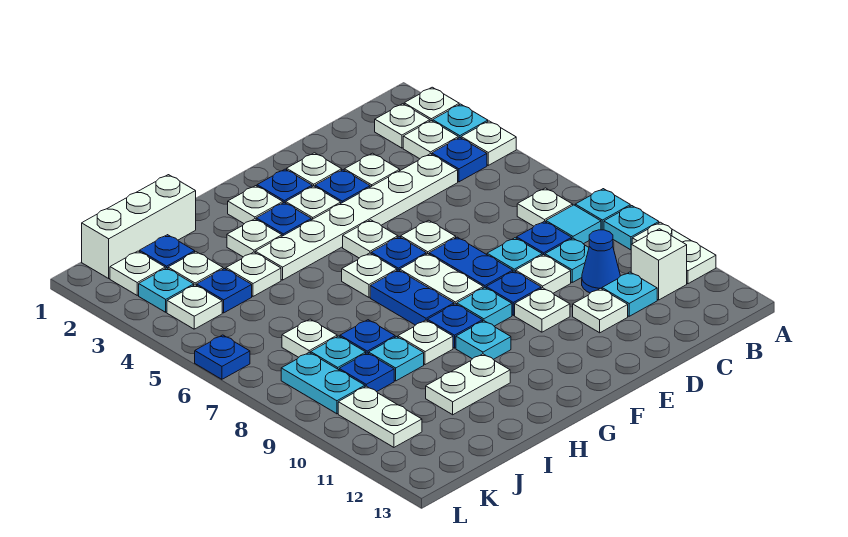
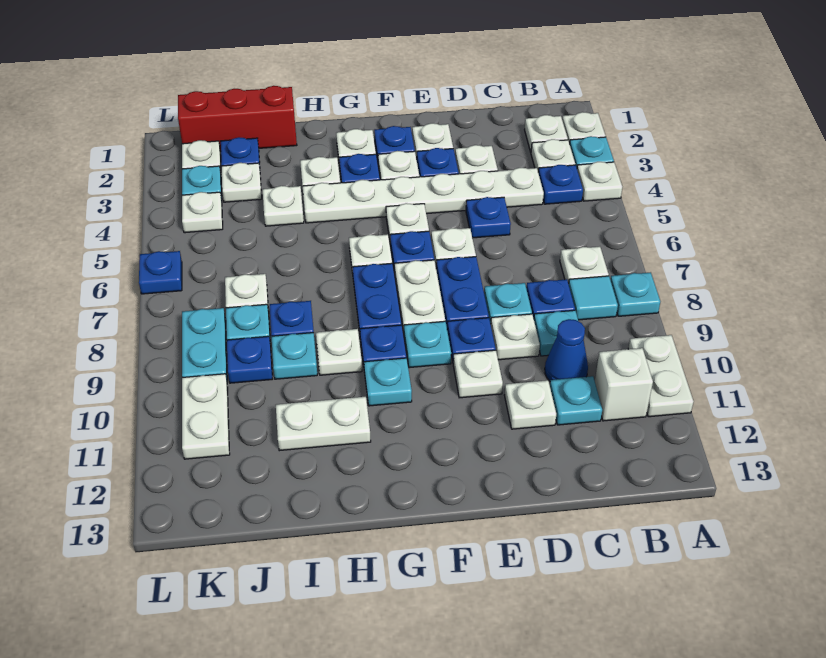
cyan 1x1 plate [604,206,659,250] -> none
white 1x3 brick [82,175,196,278] -> red 1x3 brick [178,86,297,151]
blue 1x1 plate [197,269,252,313] -> blue 1x1 plate moved to [466,197,511,238]

